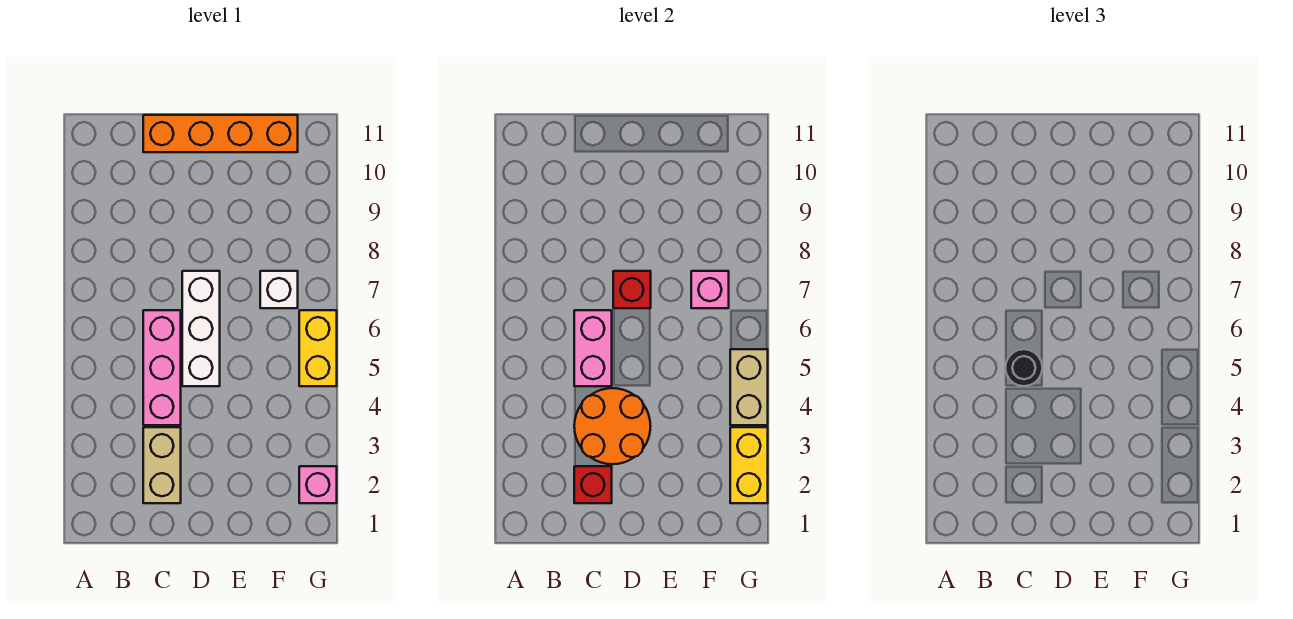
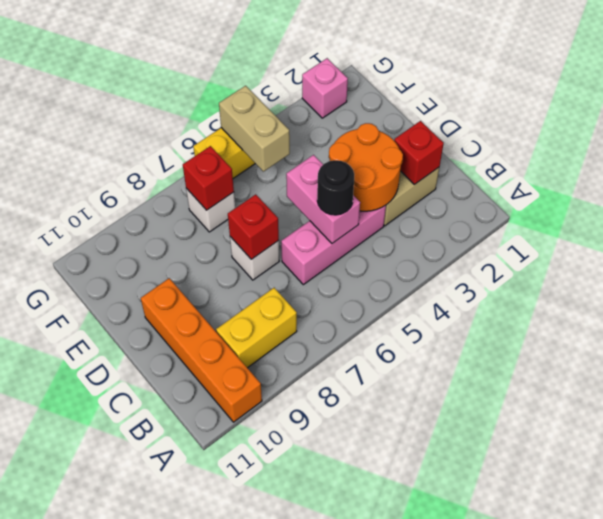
pink 1x2 brick [574,310,612,386] -> pink 1x2 brick turned to [286,155,360,243]
orange 1x4 brick [143,115,298,152] -> orange 1x4 brick moved to [141,278,262,422]
white 1x3 brick [182,271,220,386] -> white 1x1 brick [230,237,279,280]
pink 1x1 brick [691,271,729,308] -> red 1x1 brick [183,146,234,210]
yellow 1x2 brick [730,427,768,503] -> yellow 1x2 brick moved to [216,288,297,368]
tan 1x2 brick [730,349,768,425] -> tan 1x2 brick turned to [219,86,290,172]

